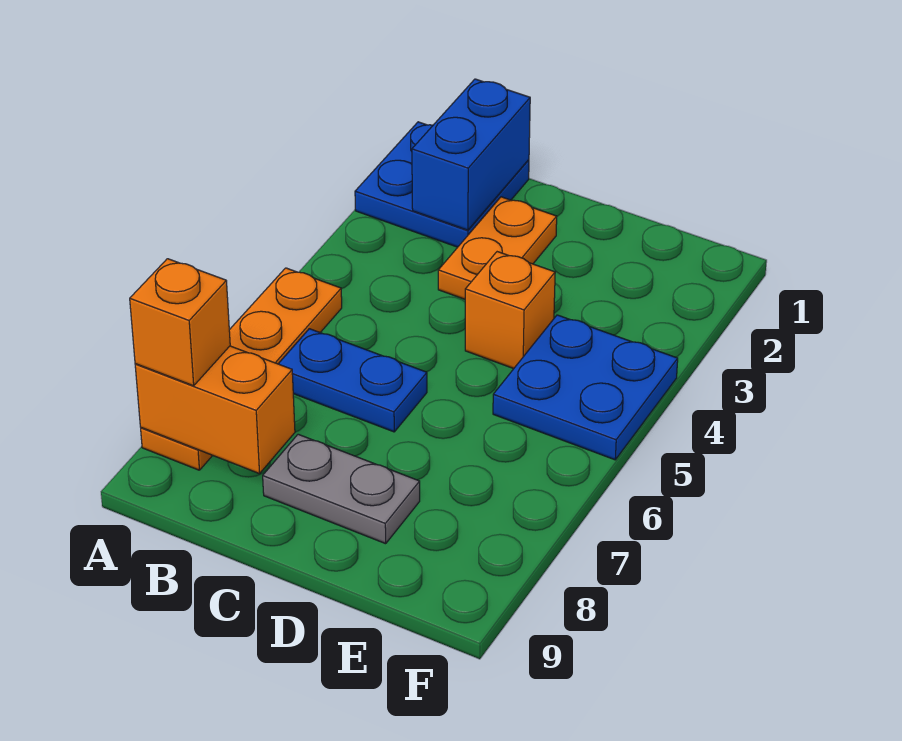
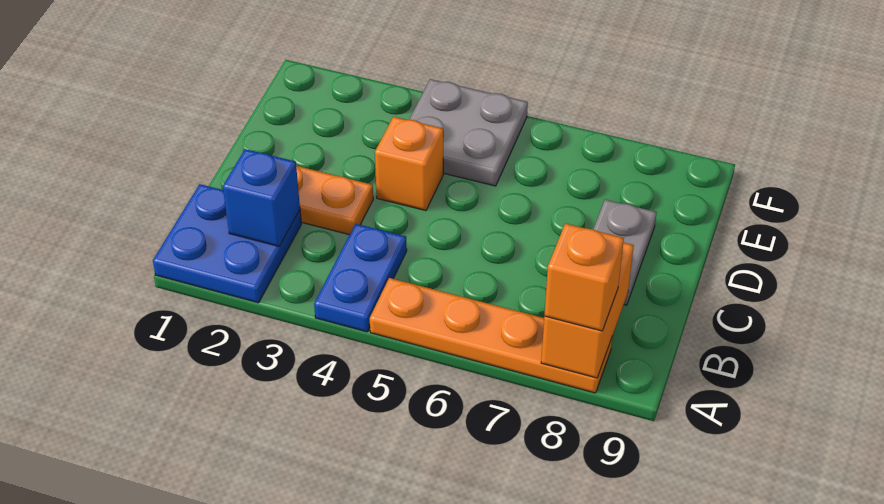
blue 1x2 brick [412,79,530,230] -> blue 1x1 brick [223,149,300,246]
blue 1x2 plate [279,329,427,432] -> blue 1x2 plate moved to [314,224,407,332]
blue 2x2 plate [493,315,678,460] -> grey 2x2 plate [409,79,528,186]

